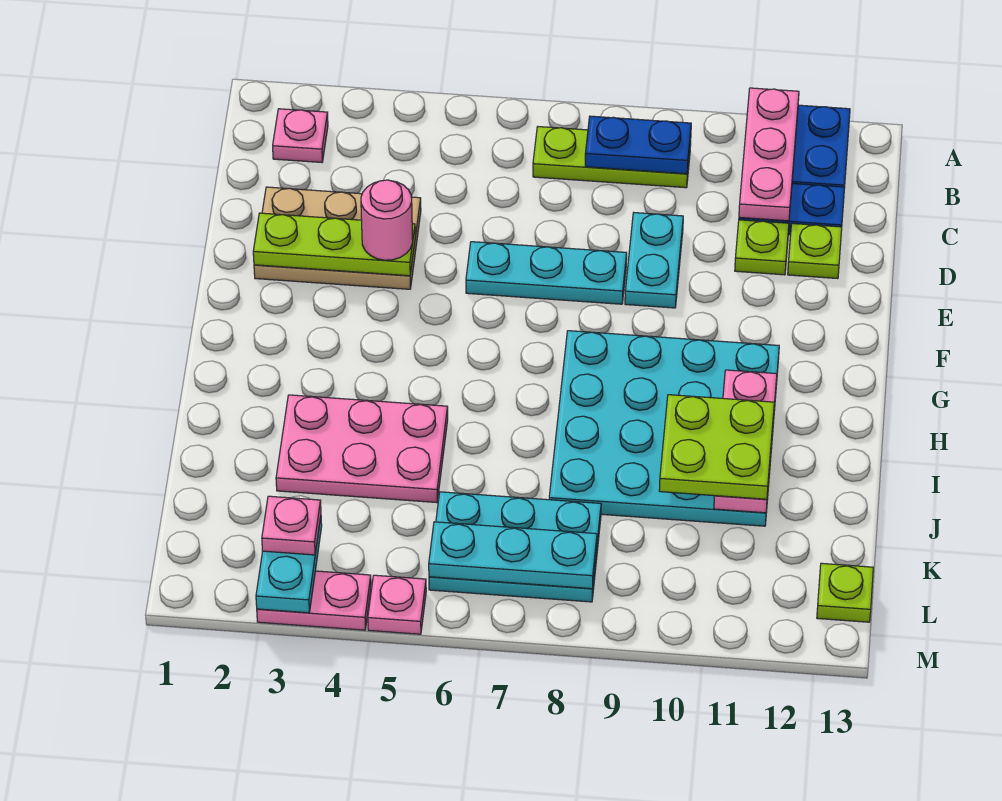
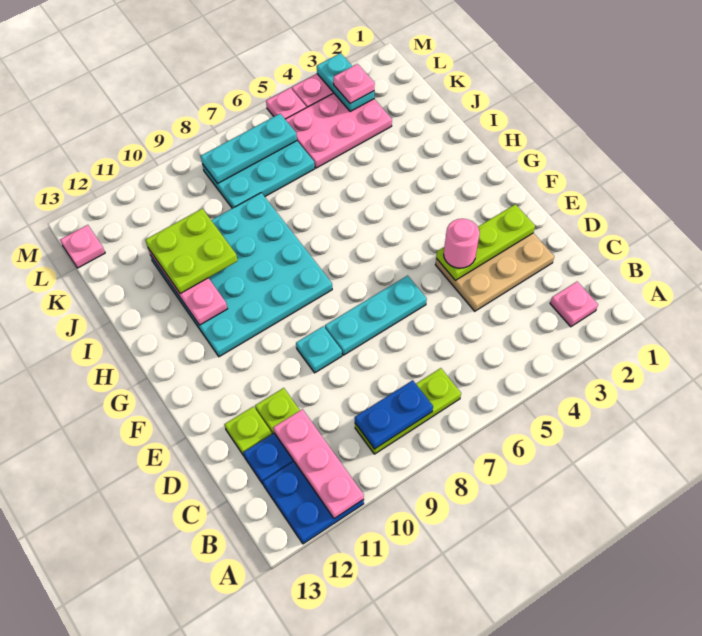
cyan 1x2 plate [625,213,683,308] -> cyan 1x1 plate [296,326,342,373]
pink 2x3 plate [276,395,448,503] -> pink 2x3 plate moved to [285,93,392,168]
lime 1x1 plate [817,563,873,622] -> pink 1x1 plate [60,225,105,268]

